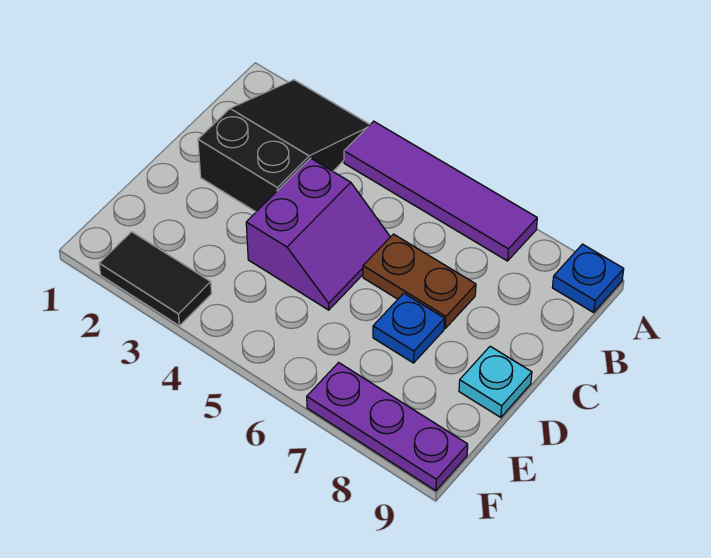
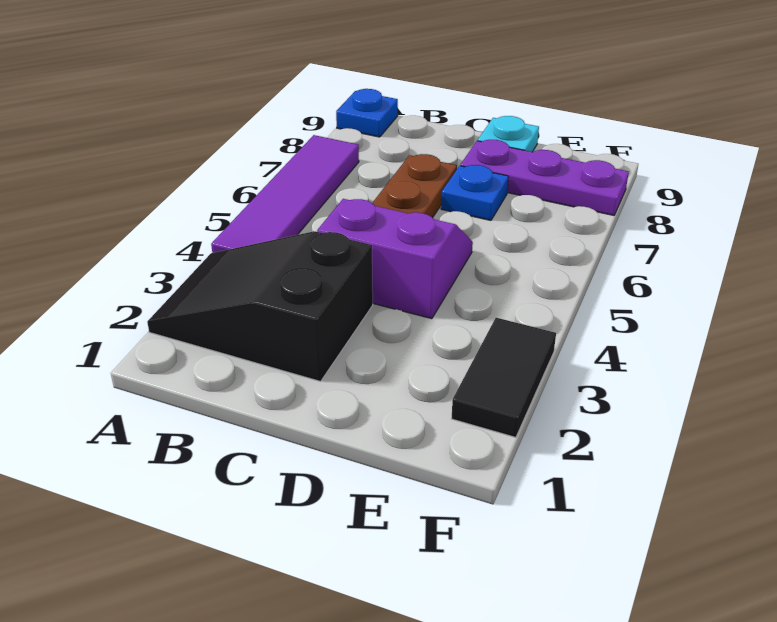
purple 1x3 plate [307,363,468,491] -> purple 1x3 plate turned to [460,140,629,215]

